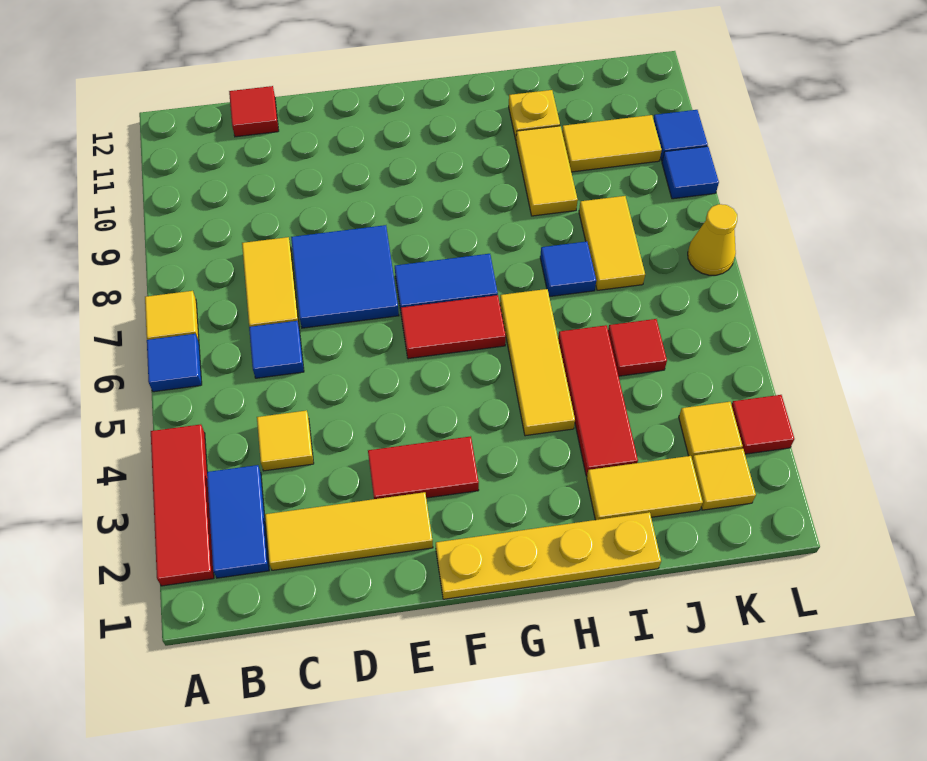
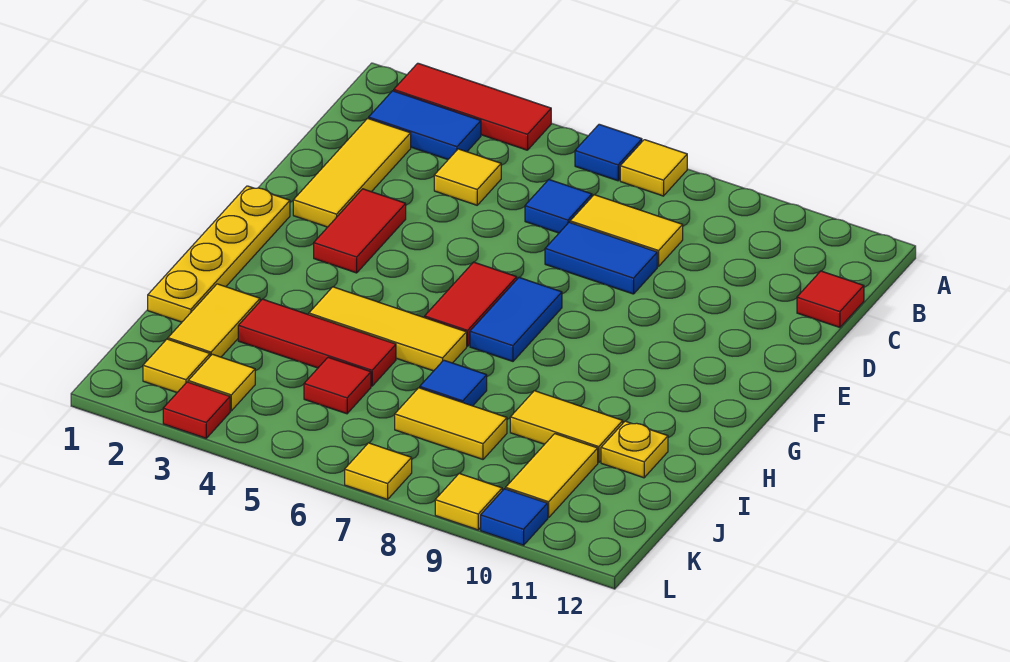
blue 2x2 tile [291,225,399,328] -> blue 1x2 tile [545,222,657,294]
yellow 1x1 cone [688,204,737,275] -> yellow 1x1 tile [345,443,412,499]
blue 1x1 tile [662,146,719,199] -> yellow 1x1 tile [435,473,502,530]

